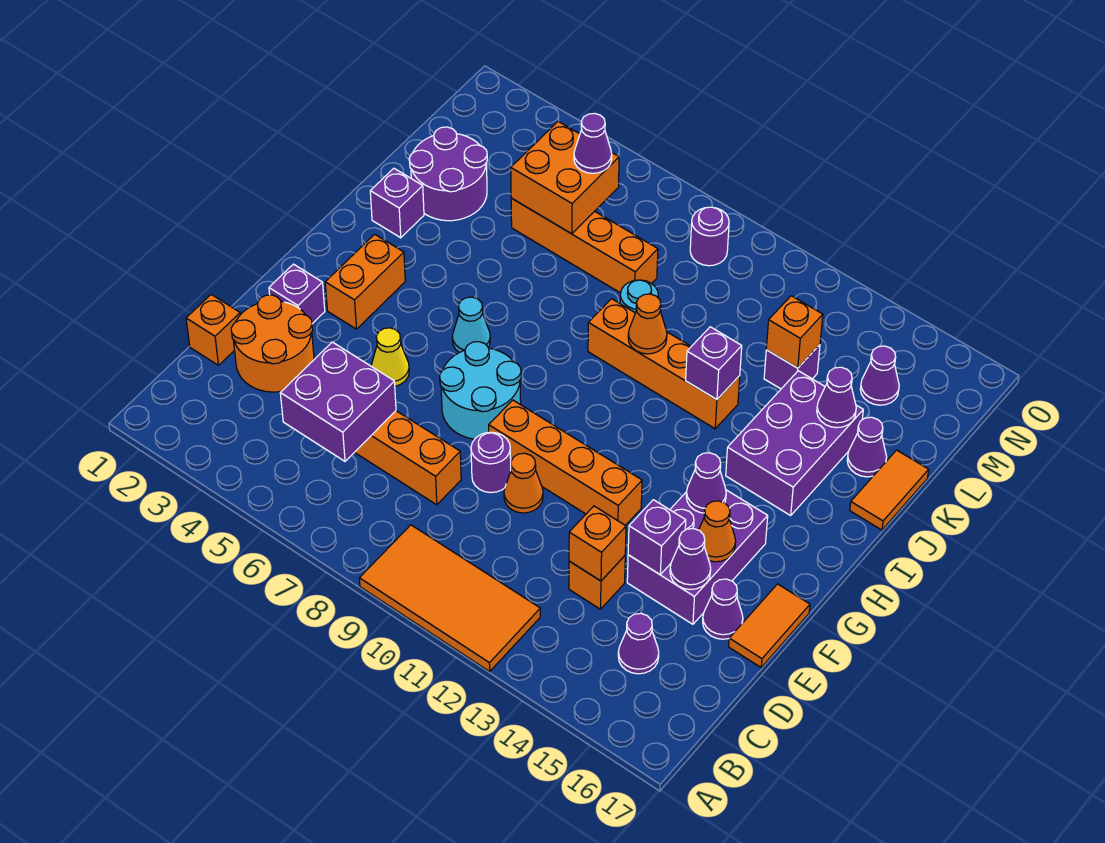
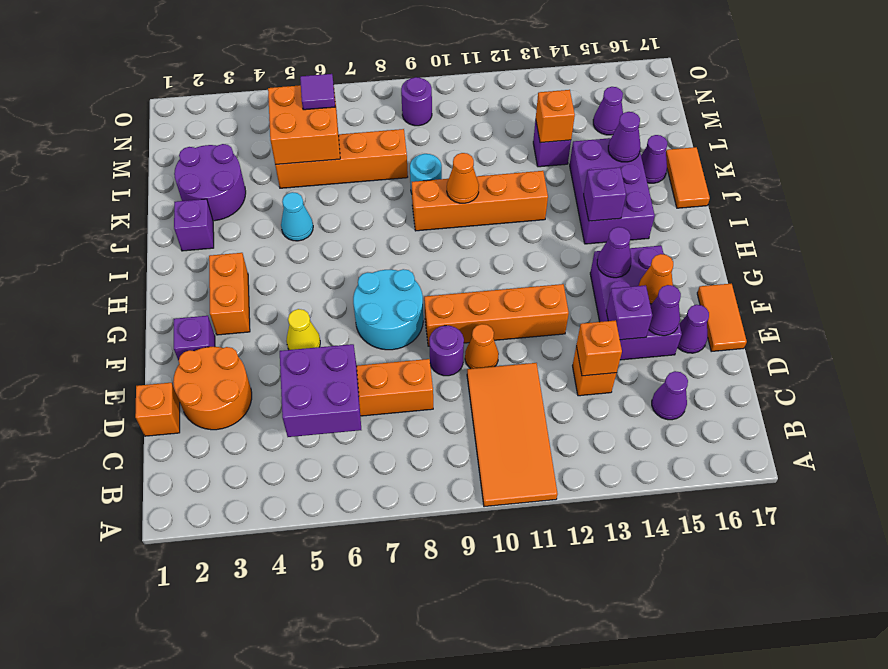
orange 2x4 tile [359,525,540,671] -> orange 2x4 tile turned to [467,363,558,507]
cyan 1x1 cone [452,297,490,353] -> cyan 1x1 cone moved to [281,192,313,241]
purple 1x1 brick [686,327,742,400] -> purple 1x1 brick moved to [584,167,626,221]
purple 1x1 cone [574,113,612,173] -> purple 1x1 tile [300,74,335,110]

